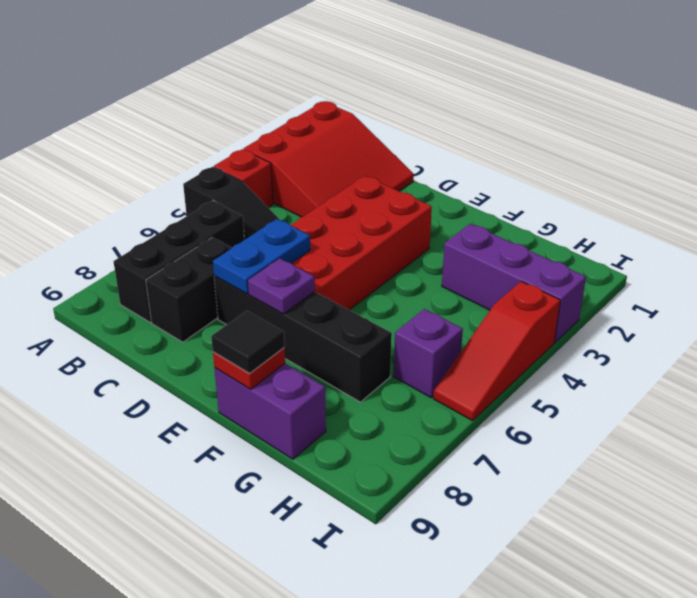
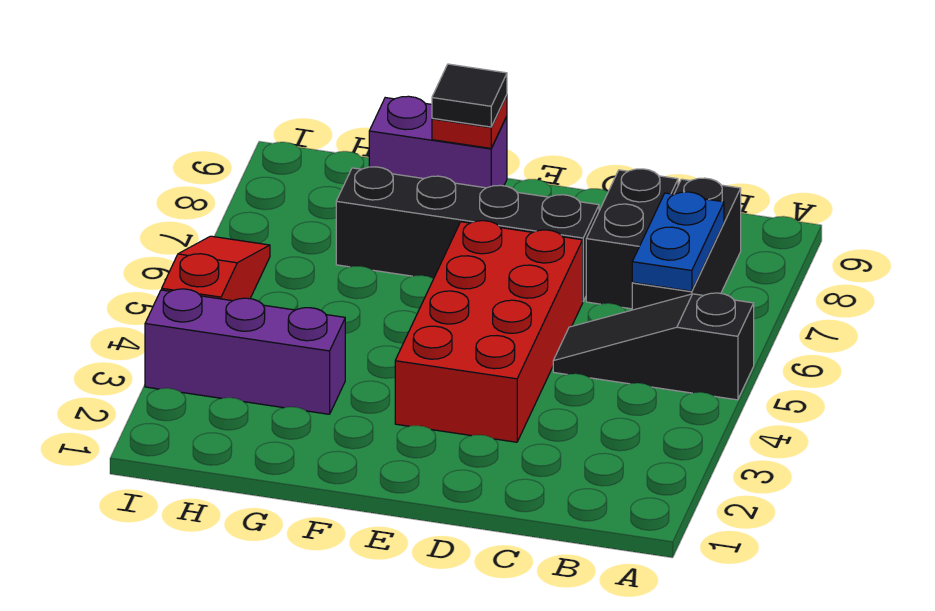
red 3x3 slope [243,101,414,217] -> none
red 1x1 brick [214,149,273,207] -> none
blue 1x2 plate [213,219,310,294] -> blue 1x2 plate moved to [632,192,724,291]
purple 1x1 plate [248,258,315,314] -> none
purple 1x1 brick [394,309,463,397] -> none

